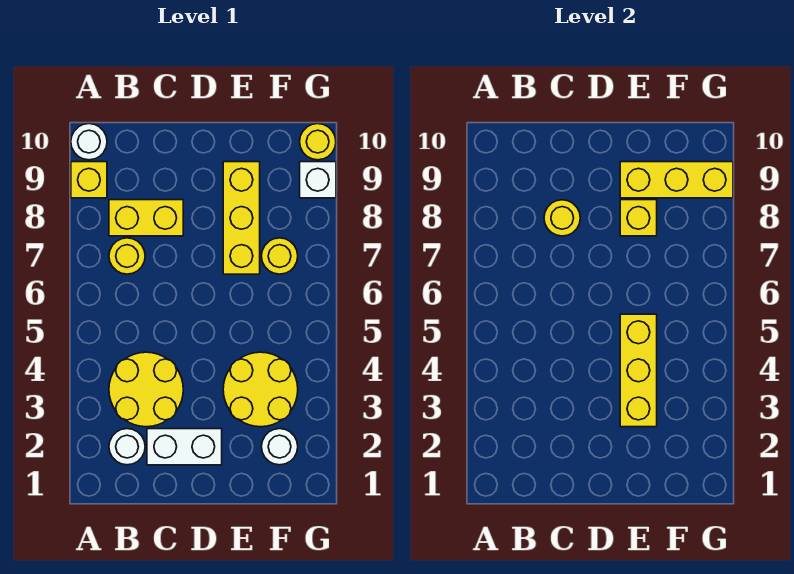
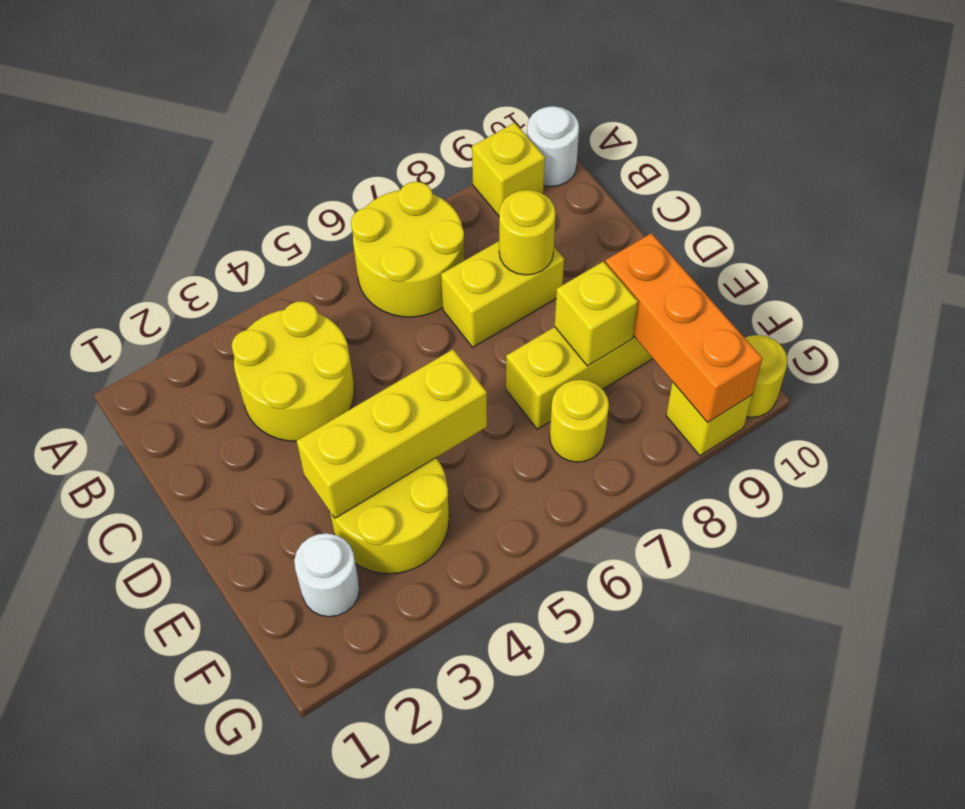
white 1x1 round brick [109,429,145,465] -> none
yellow 1x1 round brick [109,238,145,274] -> yellow 2x2 round brick [351,182,464,317]
yellow 1x2 brick [109,200,183,236] -> yellow 1x2 brick turned to [441,241,564,347]
white 1x2 brick [147,429,222,465] -> none
yellow 1x3 brick [620,162,733,198] -> orange 1x3 brick [605,233,762,423]
white 1x1 brick [300,162,336,198] -> yellow 1x1 brick [666,382,752,456]

